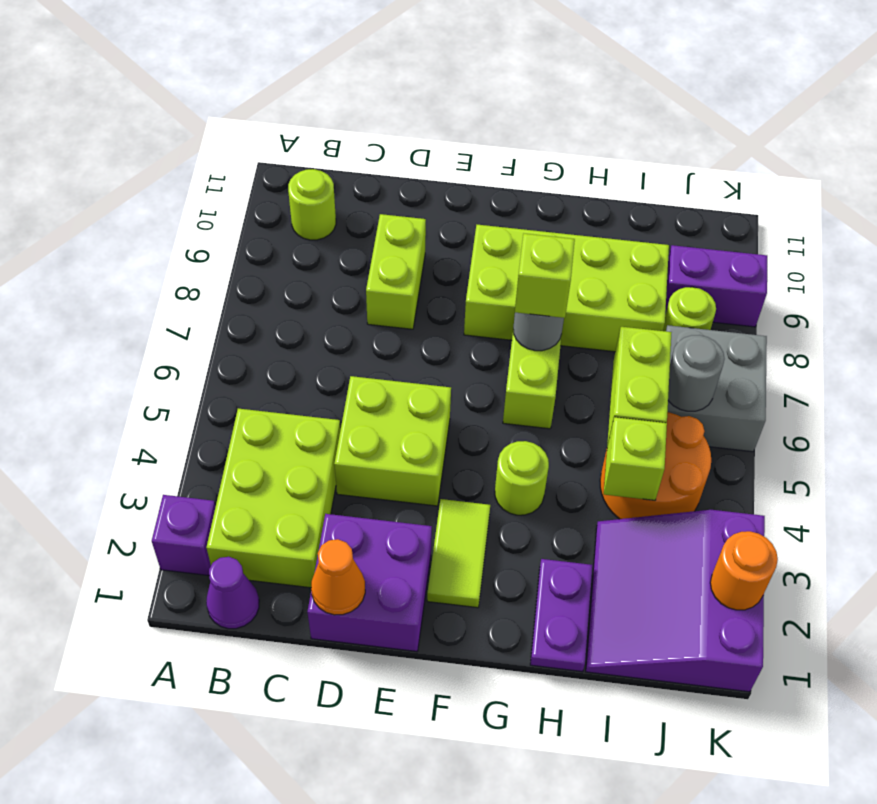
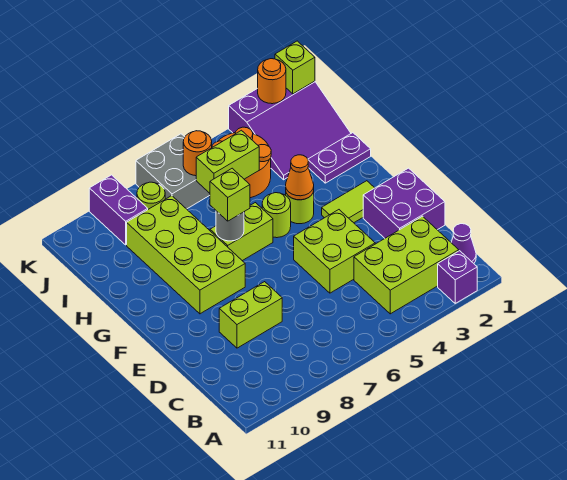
lime 1x1 round brick [288,169,336,240] -> lime 1x1 round brick moved to [262,193,291,238]
orange 1x1 cone [311,539,365,615] -> orange 1x1 cone moved to [286,155,314,200]
lime 1x1 brick [604,417,667,500] -> lime 1x1 brick moved to [275,41,315,94]
grey 1x1 round brick [668,335,724,411] -> orange 1x1 round brick [183,131,212,176]

